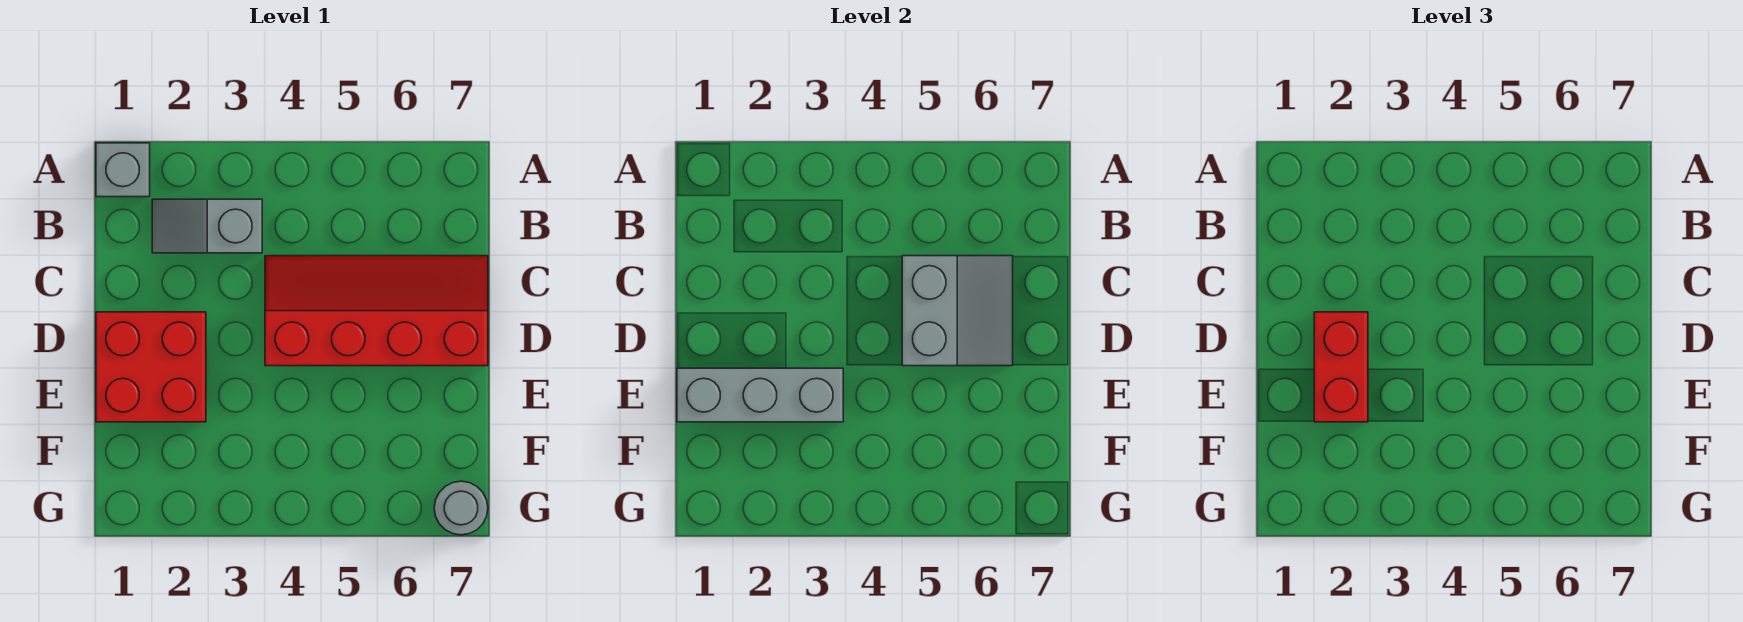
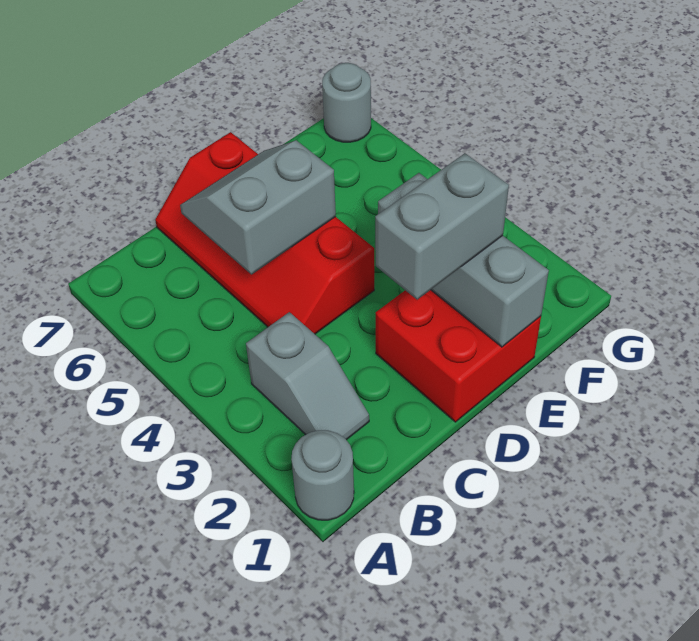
grey 1x1 brick [96,143,150,197] -> grey 1x1 round brick [291,430,354,520]
red 1x2 brick [1314,312,1368,422] -> grey 1x2 brick [375,153,509,300]

